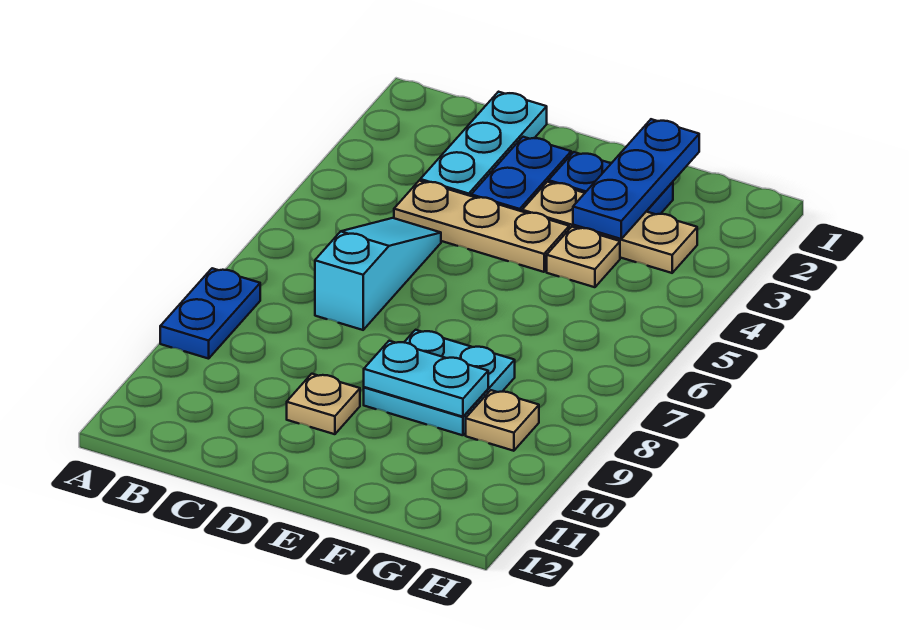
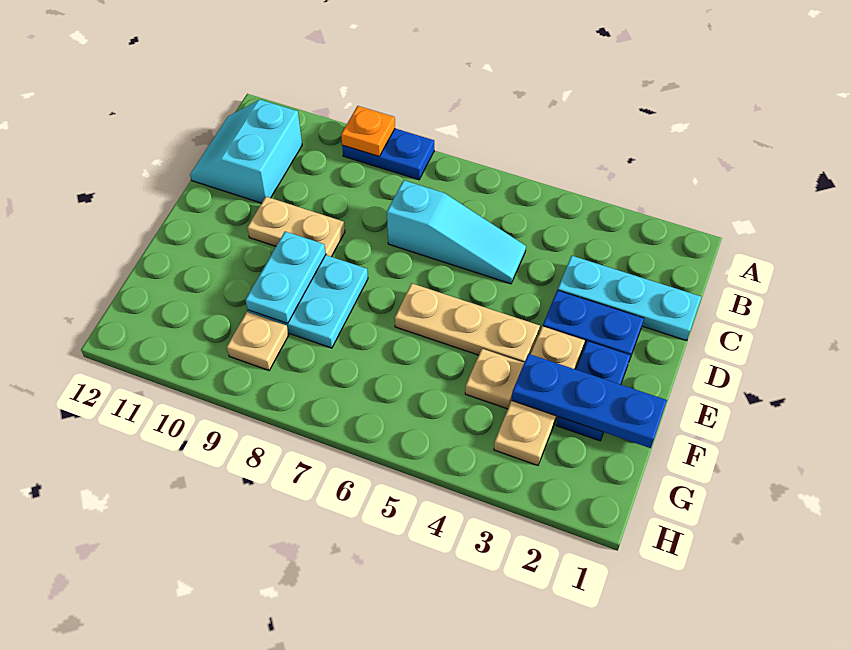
none -> orange 1x1 plate [341,106,395,156]
none -> cyan 2x2 slope [190,100,302,203]
tan 1x3 plate [394,181,569,272] -> tan 1x3 plate turned to [395,284,540,363]
tan 1x1 plate [287,374,360,434] -> tan 1x2 plate [247,197,345,257]

